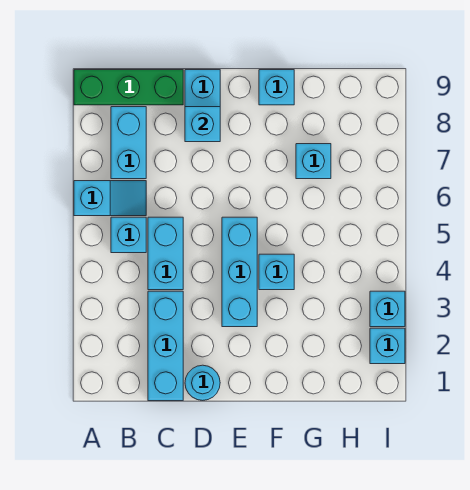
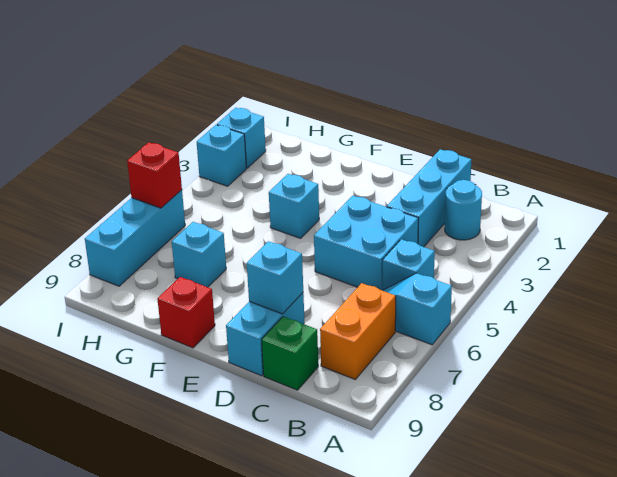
green 1x3 brick [74,70,183,105] -> green 1x1 brick [261,316,318,390]
cyan 1x2 brick [111,107,146,179] -> orange 1x2 brick [320,283,396,379]
cyan 1x2 brick [148,217,183,290] -> cyan 2x2 brick [314,196,418,290]
cyan 1x1 round brick [185,365,220,401] -> cyan 1x1 round brick moved to [445,180,482,240]
cyan 1x3 brick [222,217,257,327] -> cyan 1x3 brick moved to [85,190,185,286]
cyan 1x1 brick [259,70,294,105] -> red 1x1 brick [158,277,215,348]
none -> red 1x1 brick [127,143,182,208]

